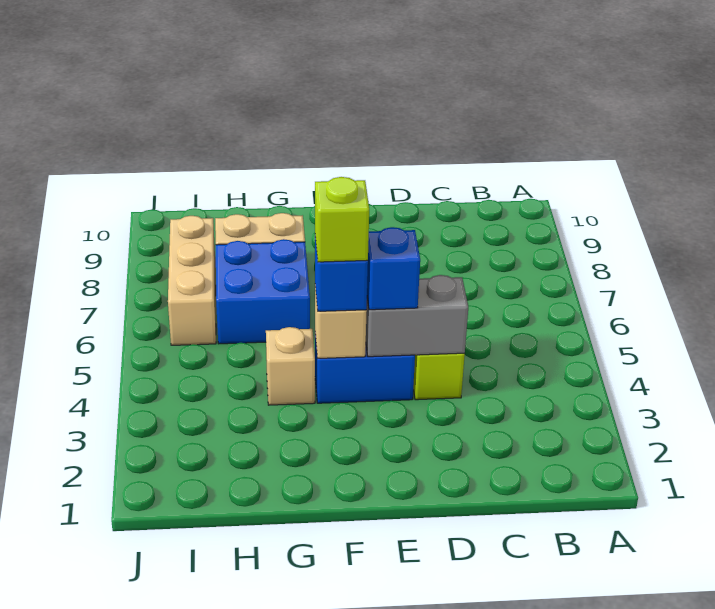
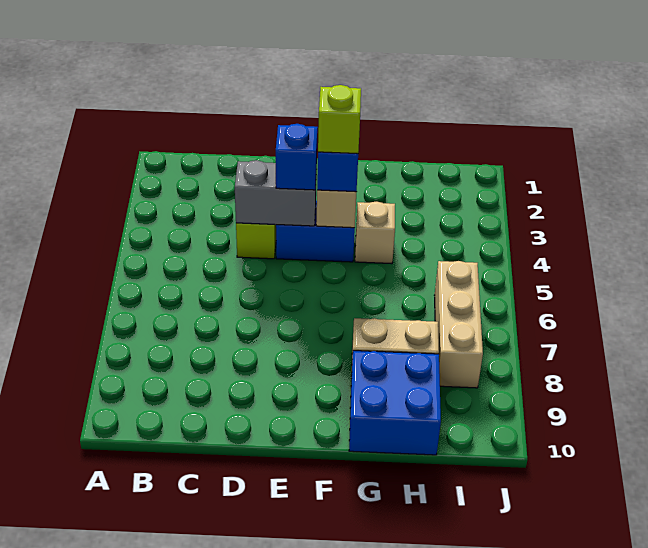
blue 2x2 brick [216,239,310,344] -> blue 2x2 brick moved to [349,351,441,455]

